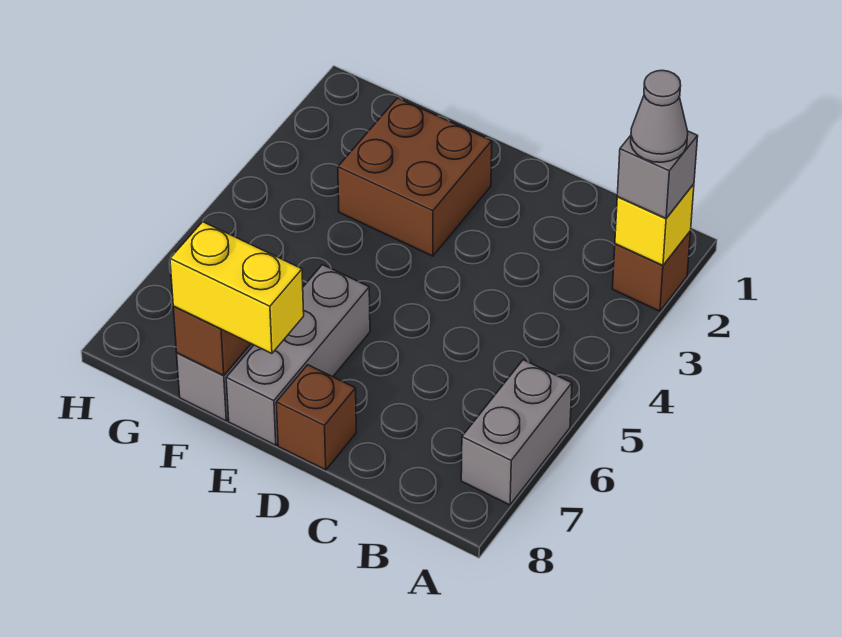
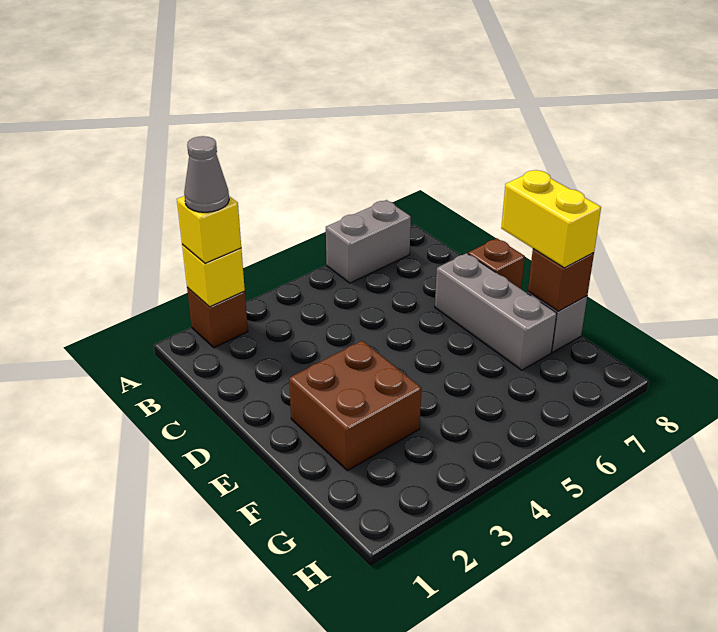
grey 1x1 brick [617,131,698,218] -> yellow 1x1 brick [177,196,241,264]
grey 1x3 brick [226,265,370,445] -> grey 1x3 brick turned to [435,253,557,370]

